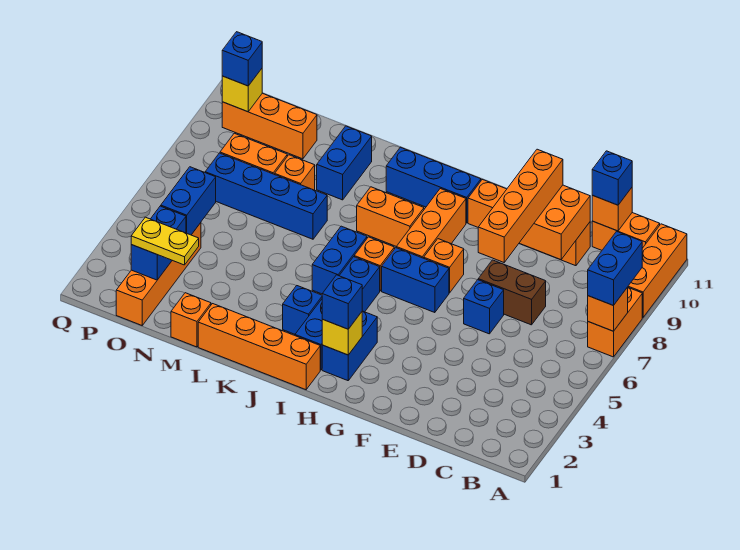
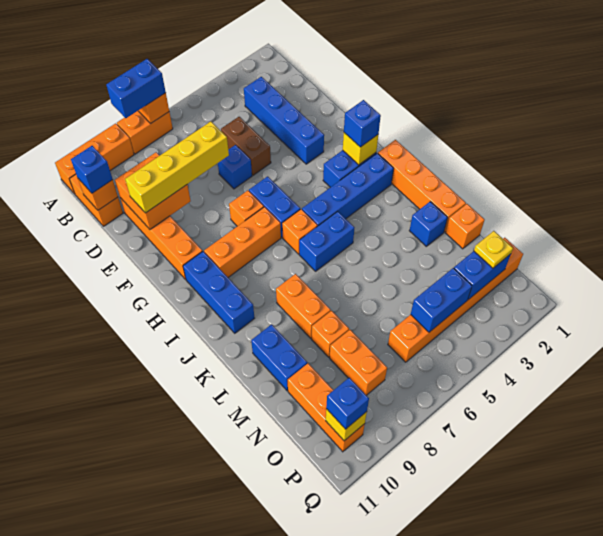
brown 1x2 brick [478,260,546,325] -> brown 1x2 brick moved to [221,117,271,175]
orange 1x4 brick [478,149,563,262] -> yellow 1x4 brick [125,121,229,213]
orange 1x2 brick [357,187,424,246] -> orange 1x2 brick moved to [276,274,331,338]
blue 1x1 brick [283,286,322,334] -> blue 1x1 brick moved to [409,202,448,246]
blue 1x4 brick [205,153,327,239] -> blue 1x4 brick moved to [244,77,324,164]
blue 1x2 brick [317,126,372,200] -> blue 1x2 brick turned to [251,324,307,391]
yellow 1x2 plate [131,217,199,265] -> yellow 1x1 plate [474,231,513,268]
orange 1x4 brick [116,223,201,325] -> orange 1x6 brick [388,238,523,362]

